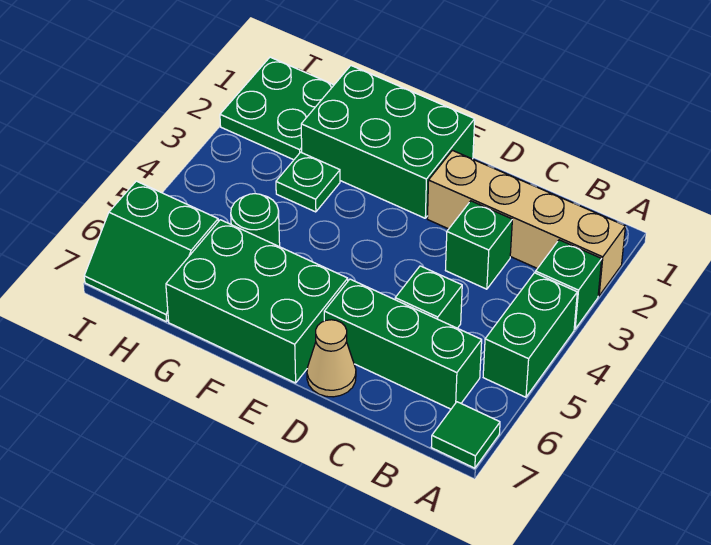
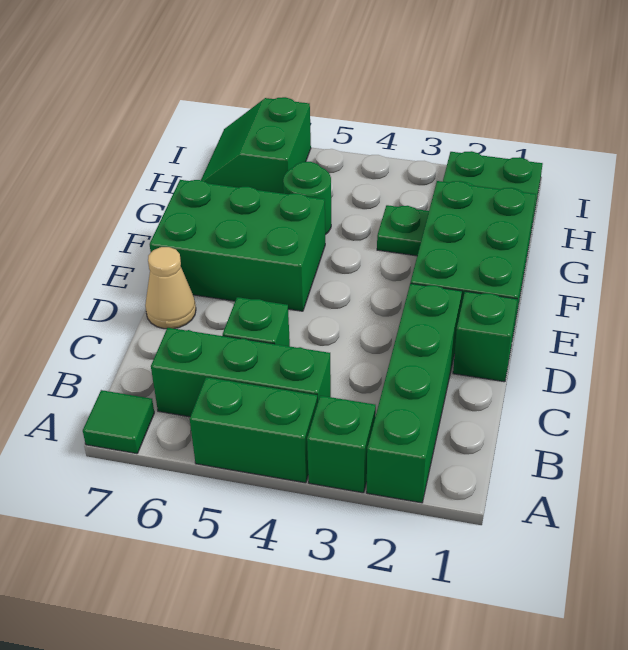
tan 1x4 brick [427,150,625,296] -> green 1x4 brick [367,283,462,503]
green 1x3 brick [324,279,482,409] -> green 1x3 brick turned to [151,328,331,417]
green 1x1 brick [445,201,512,289] -> green 1x1 brick moved to [453,291,517,382]
green 2x3 brick [166,220,348,383] -> green 2x3 brick turned to [150,180,325,311]

